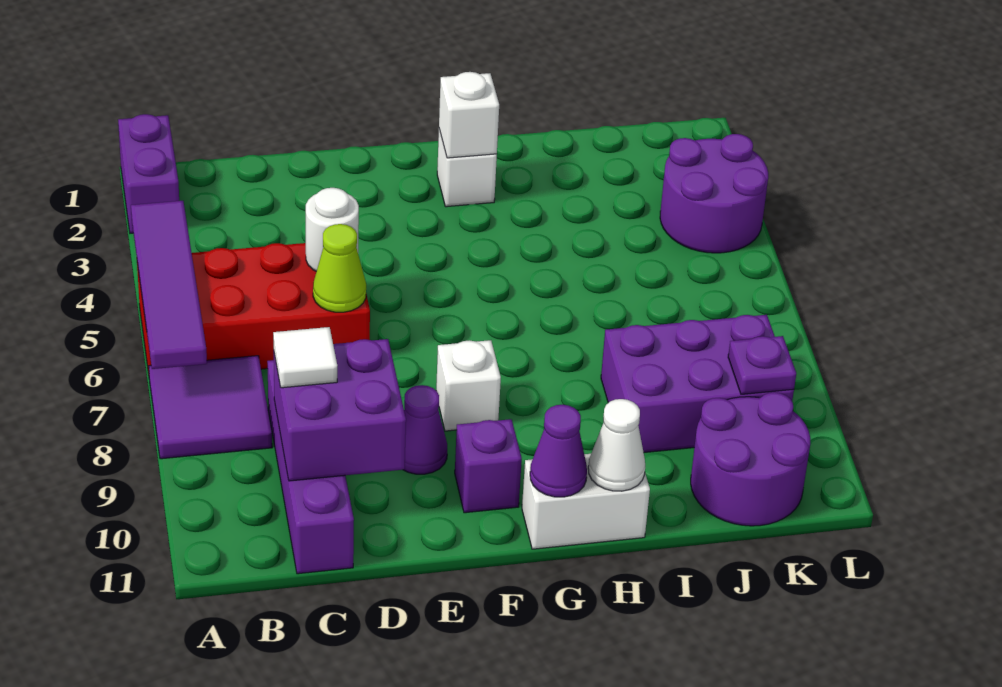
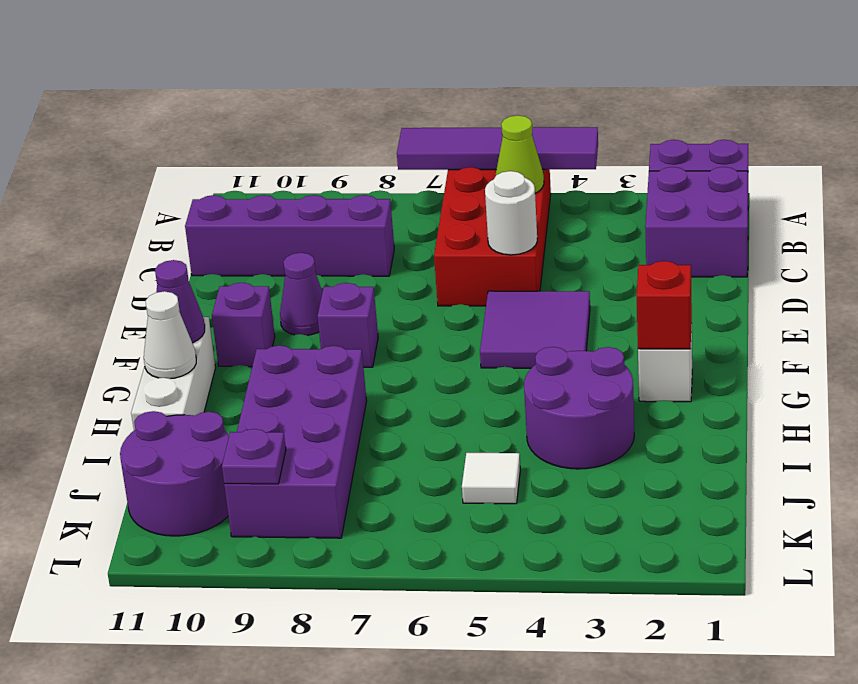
purple 2x2 tile [149,356,272,459] -> purple 2x2 tile moved to [480,291,590,368]
purple 2x2 brick [274,339,406,481] -> purple 2x2 brick moved to [645,167,748,277]
white 1x1 tile [273,327,337,388] -> white 1x1 tile moved to [462,453,520,504]
lime 1x1 cone [313,224,366,312] -> lime 1x1 cone moved to [495,115,544,193]
white 1x1 brick [436,340,501,431] -> purple 1x1 brick [318,283,378,367]
white 1x1 brick [439,72,499,158] -> red 1x1 brick [636,261,692,349]
white 1x2 brick [522,454,650,549] -> white 1x3 brick [131,317,215,430]
purple 2x3 brick [601,315,794,452] -> purple 2x4 brick [224,345,367,538]
purple 2x2 round brick [660,134,768,253] -> purple 2x2 round brick moved to [524,347,634,469]

